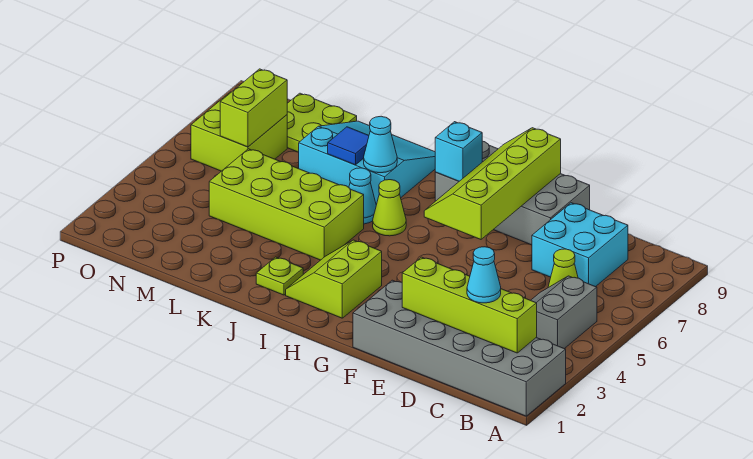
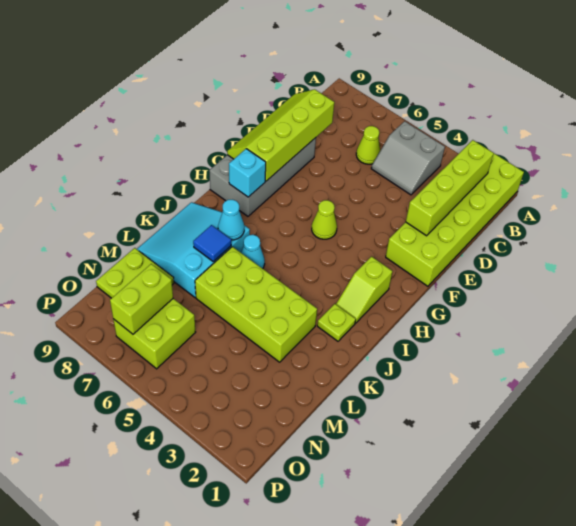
grey 2x6 brick [353,280,566,416] -> lime 2x6 brick [386,154,524,286]
cyan 1x1 cone [467,247,501,303] -> none
cyan 2x2 brick [532,203,628,287] -> none
lime 2x4 slope [424,128,561,239] -> lime 2x4 slope turned to [227,89,334,181]
lime 2x2 slope [286,240,382,318] -> lime 1x2 slope [336,257,392,323]
lime 1x1 cone [373,180,406,236] -> lime 1x1 cone moved to [312,200,337,239]
lime 2x4 brick [209,149,364,260] -> lime 2x4 brick turned to [195,247,317,362]
lime 1x2 brick [220,69,287,147] -> lime 1x2 brick turned to [110,264,173,334]

